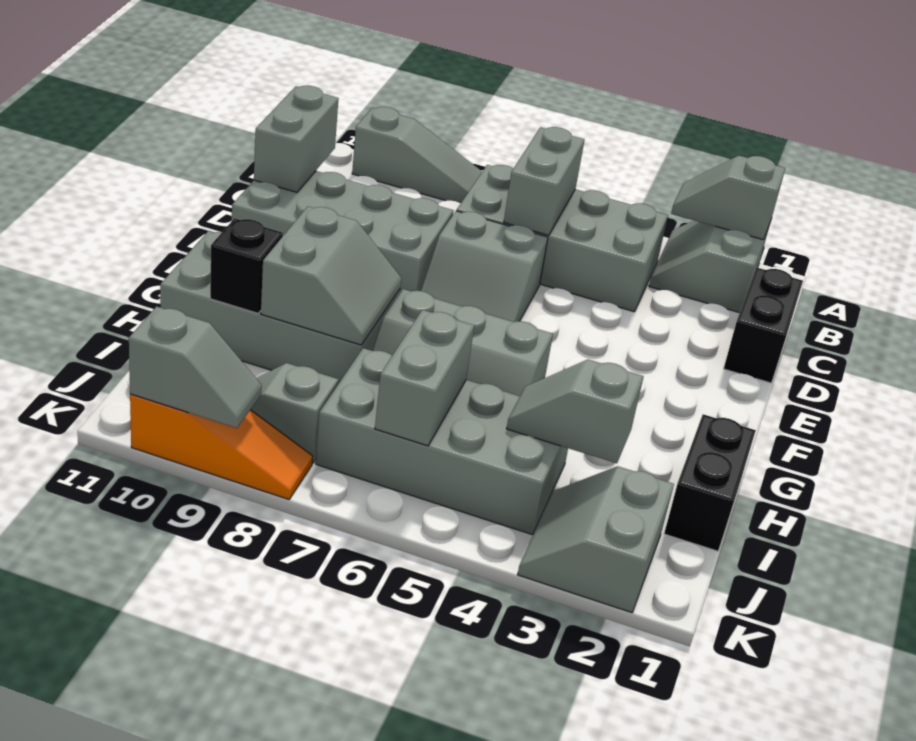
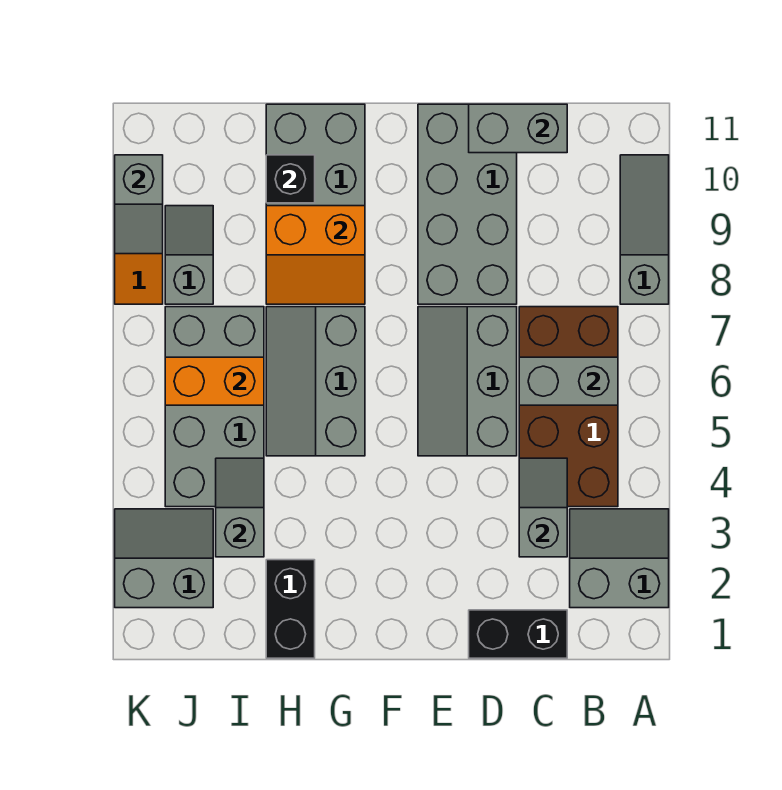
grey 1x2 slope [671,156,785,240] -> grey 1x2 slope moved to [519,458,567,557]
grey 1x3 slope [352,107,482,203] -> grey 1x3 slope turned to [620,155,669,304]
grey 2x4 brick [456,165,668,312] -> brown 2x4 brick [519,307,618,507]
grey 2x2 slope [421,211,548,322] -> grey 2x3 slope [418,307,517,456]
grey 2x2 slope [261,206,402,345] -> orange 2x2 slope [266,206,365,304]
black 1x2 brick [664,414,756,551] -> black 1x2 brick turned to [266,560,315,658]
grey 1x2 brick [375,310,474,446] -> orange 1x2 brick [165,357,264,405]

